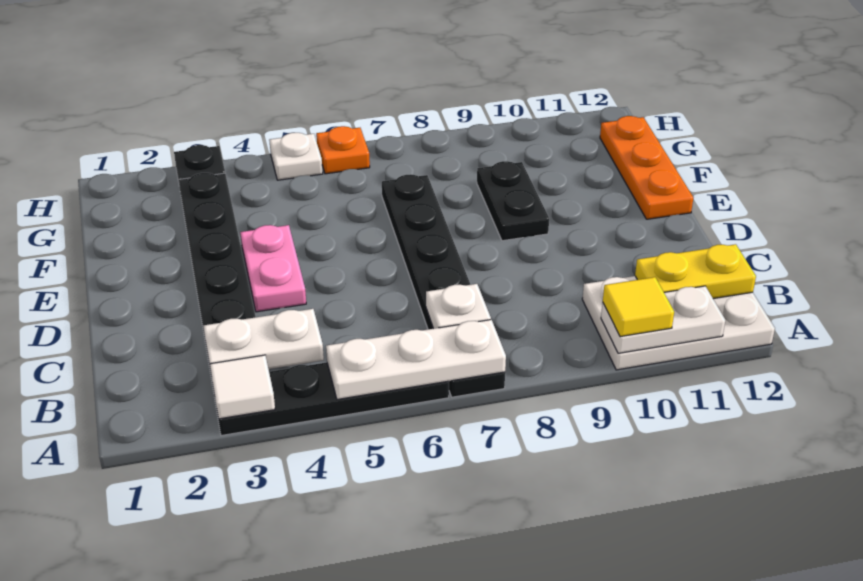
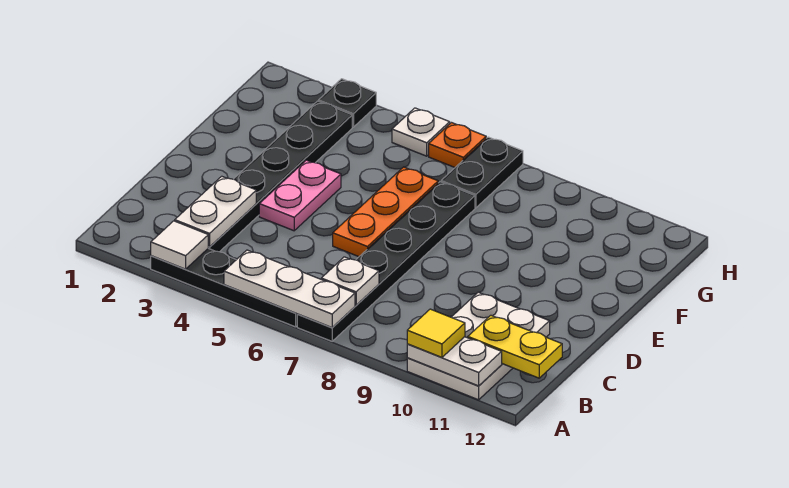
white 2x3 plate [582,276,775,370] -> white 2x3 plate turned to [407,292,550,400]
white 1x2 plate [203,309,324,371] -> white 1x2 plate turned to [175,176,256,247]
black 1x2 plate [477,161,549,241] -> black 1x2 plate moved to [441,137,523,208]
orange 1x3 plate [600,116,693,219] -> orange 1x3 plate moved to [333,167,438,257]

